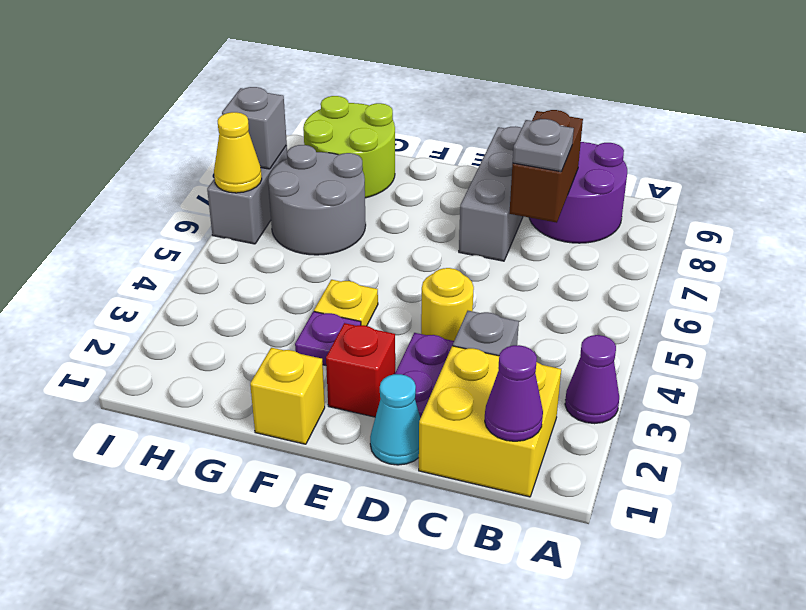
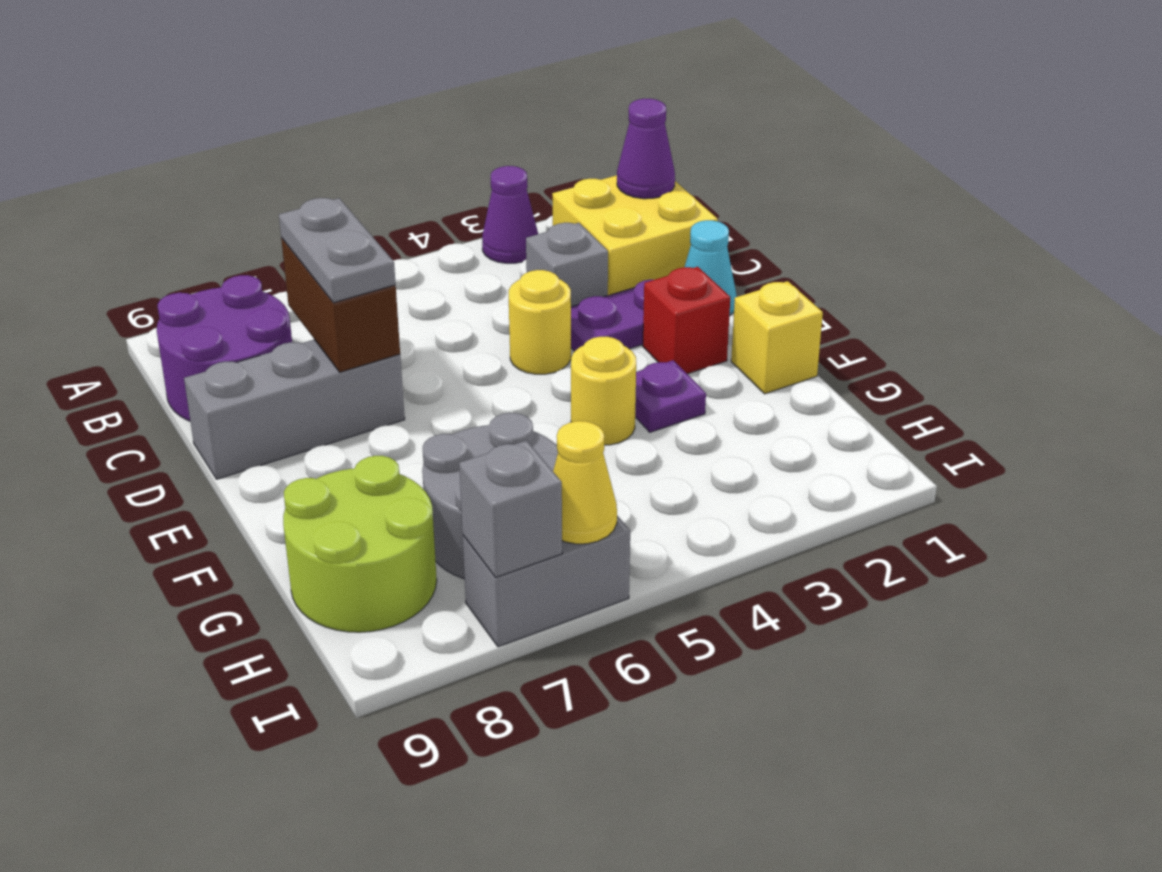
brown 1x2 brick [509,110,583,223] -> brown 1x2 brick turned to [281,238,400,372]
grey 1x1 plate [513,119,574,172] -> grey 1x2 plate [279,198,396,303]
yellow 1x1 plate [314,280,378,326] -> yellow 1x1 round brick [571,337,636,445]

